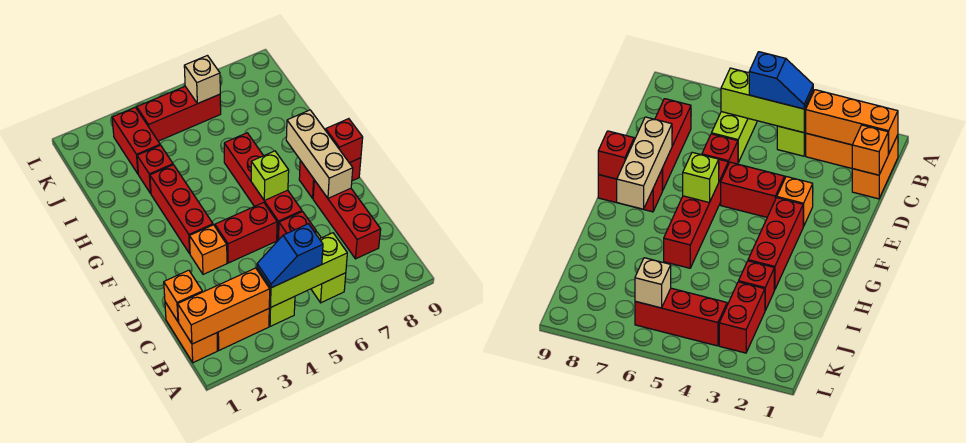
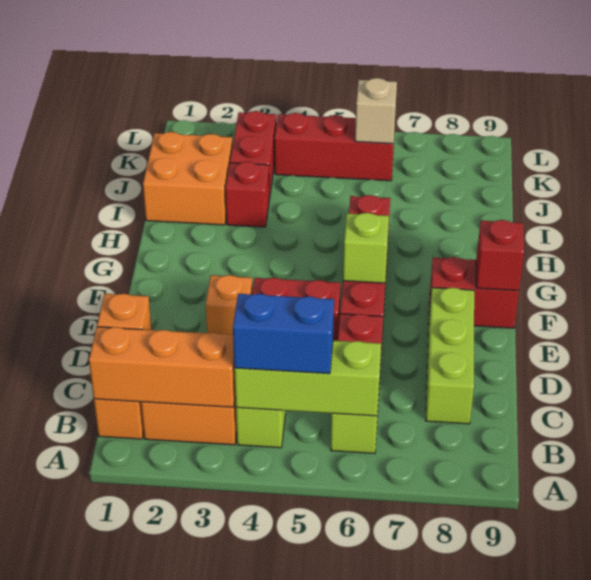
blue 1x2 slope [257,224,323,288] -> blue 1x2 brick [233,294,334,374]
red 1x3 brick [313,180,381,259] -> lime 1x3 brick [426,287,474,424]
tan 1x3 brick [286,110,353,198] -> none
red 1x3 brick [150,165,213,254] -> none
none -> orange 2x2 brick [143,132,233,225]

